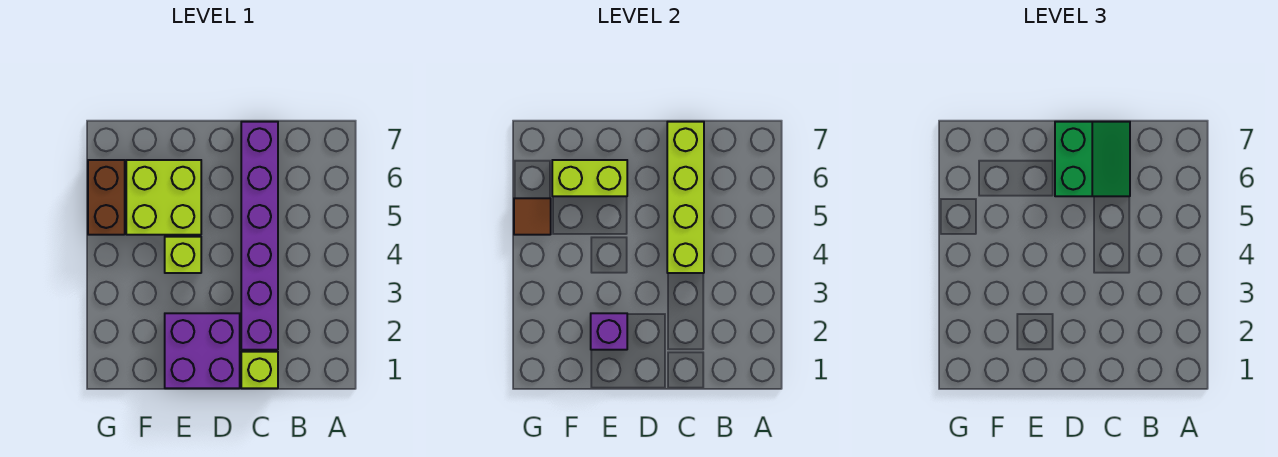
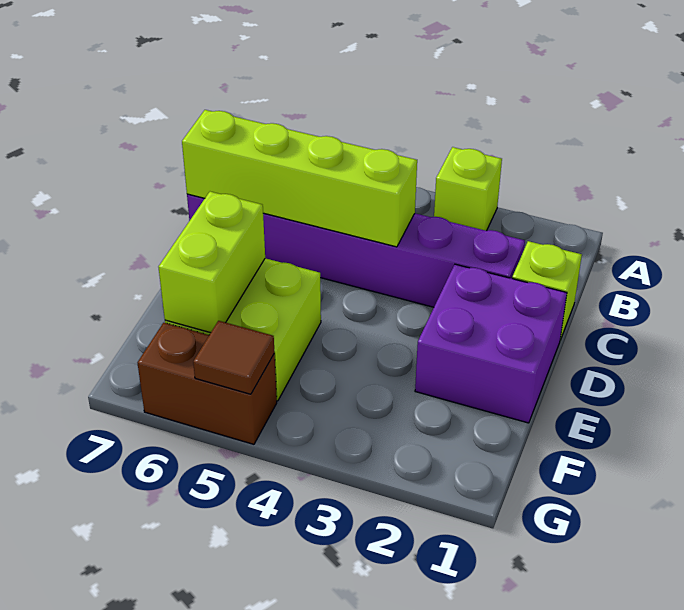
green 2x2 slope [1055,122,1130,196] -> none
purple 1x1 brick [591,313,627,350] -> none
lime 1x1 brick [165,237,201,273] -> lime 1x1 brick moved to [434,147,502,231]

